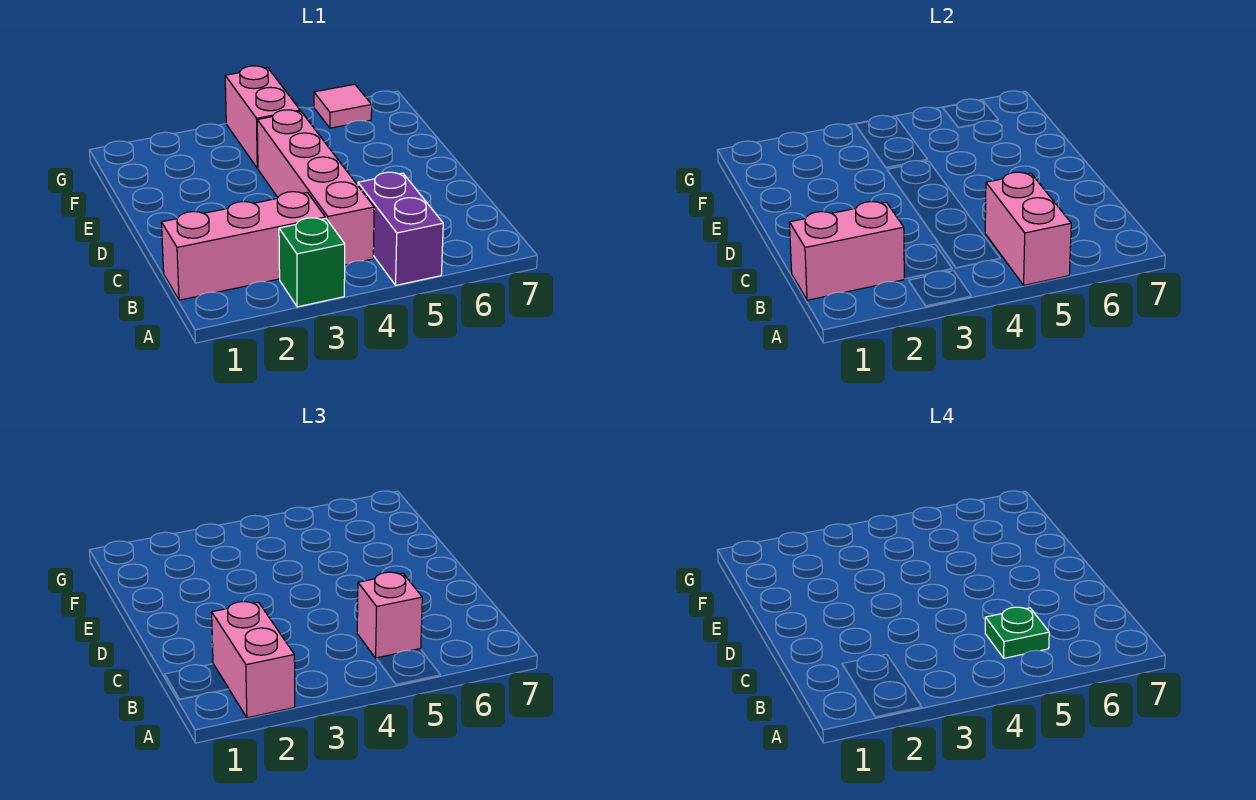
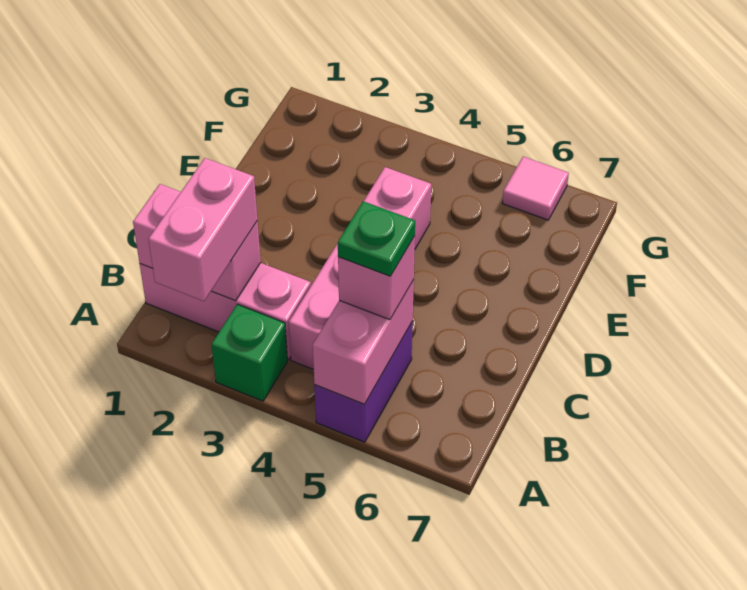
pink 1x2 brick [225,66,300,168] -> none

